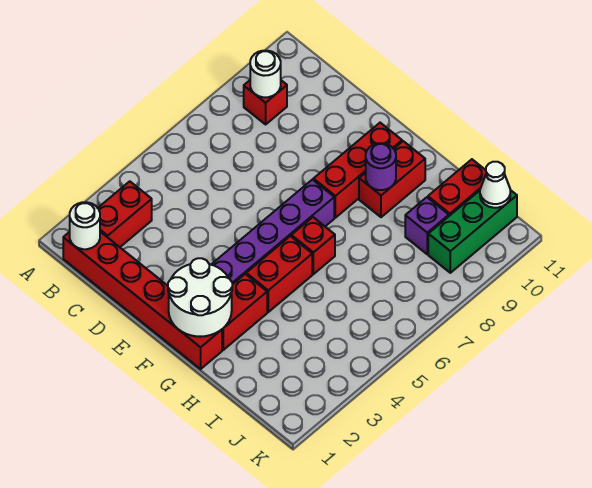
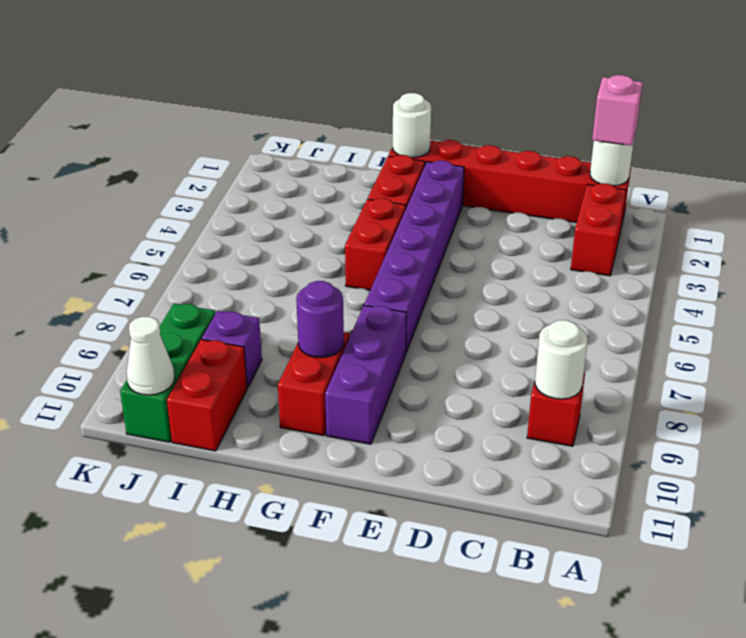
none -> pink 1x1 brick [592,75,643,146]
white 2x2 round brick [168,258,232,337] -> white 1x1 round brick [393,93,431,158]
red 1x3 brick [313,123,402,218] -> purple 1x3 brick [325,305,406,444]
red 1x1 brick [291,217,335,274] -> none

